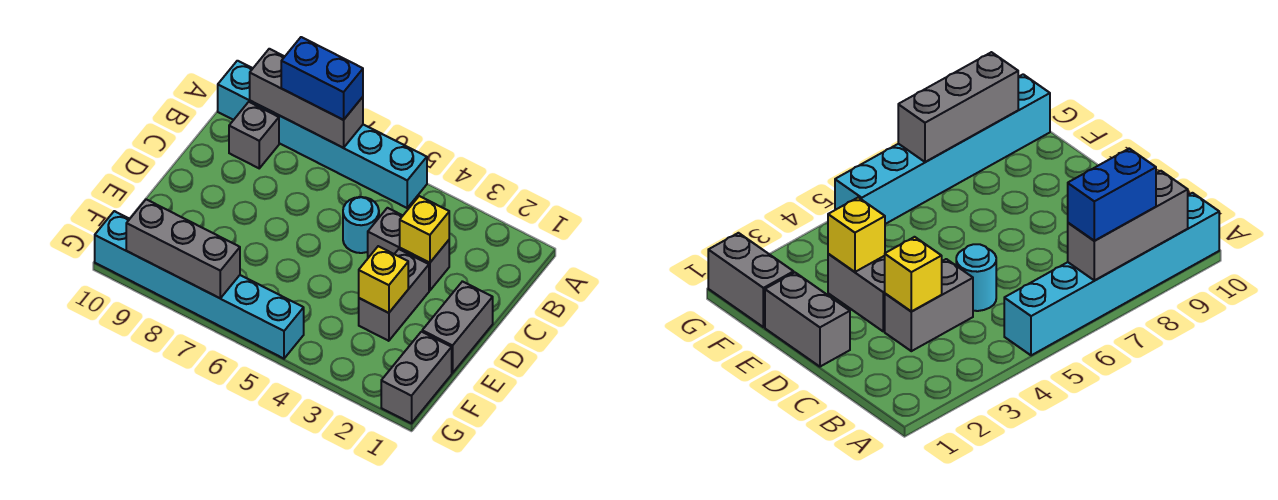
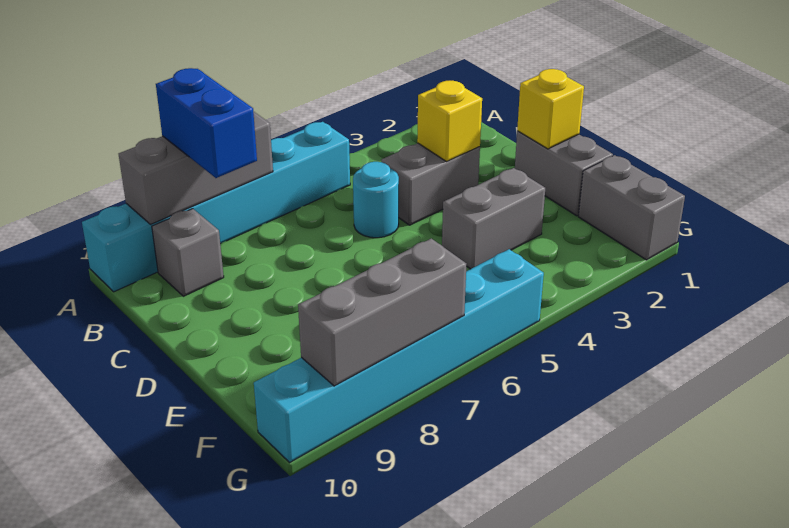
blue 1x2 brick [281,37,363,120] -> blue 1x2 brick turned to [156,68,257,178]
grey 1x2 brick [359,249,429,341] -> grey 1x2 brick turned to [442,168,545,269]
yellow 1x1 brick [359,246,408,313] -> yellow 1x1 brick moved to [517,69,584,149]

